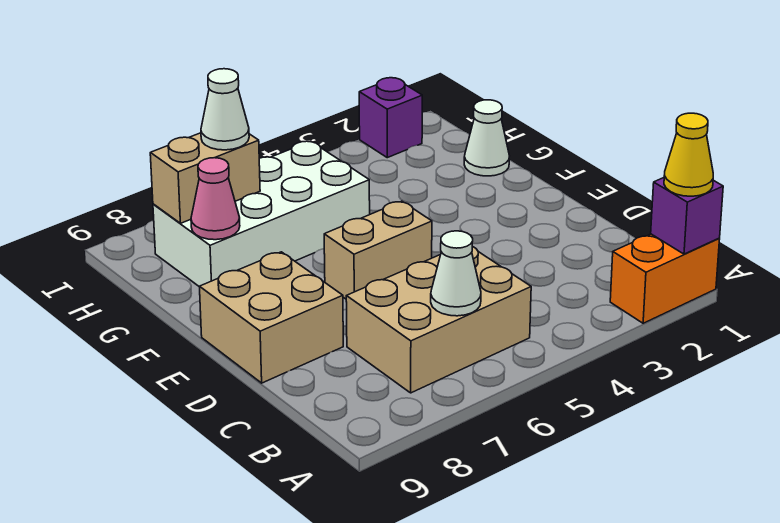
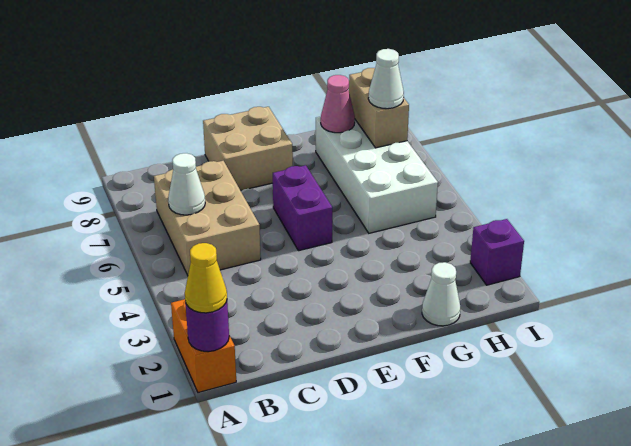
purple 1x1 brick [651,178,723,254] -> purple 1x1 round brick [185,301,229,352]
tan 1x2 brick [324,201,432,299] -> purple 1x2 brick [273,165,332,251]

